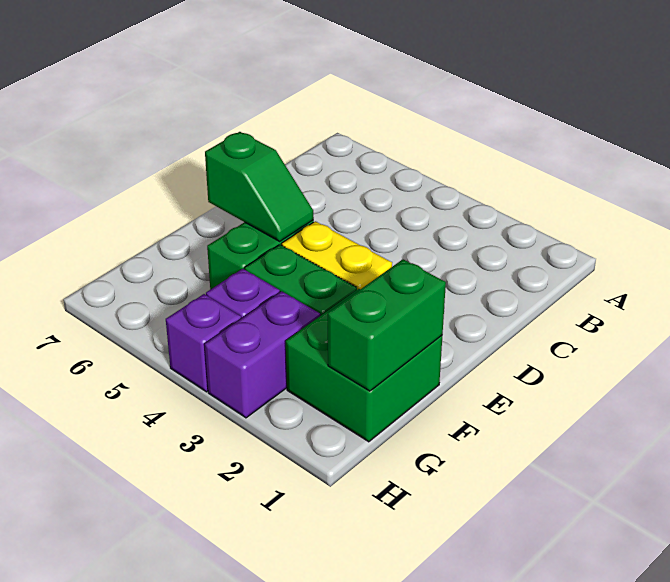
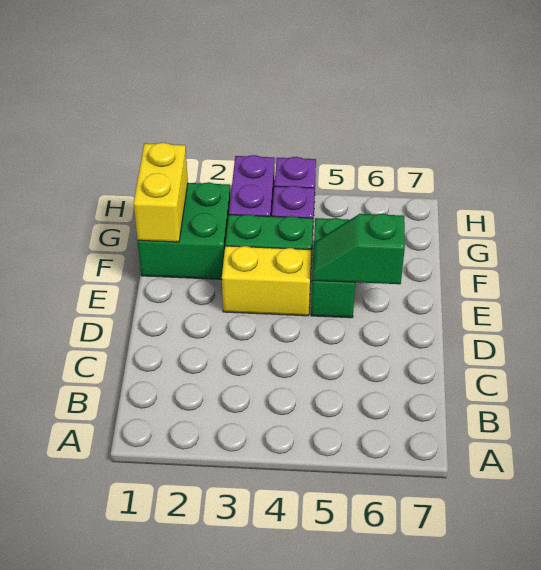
green 1x2 brick [328,259,446,391] -> yellow 1x2 brick [134,142,188,242]

